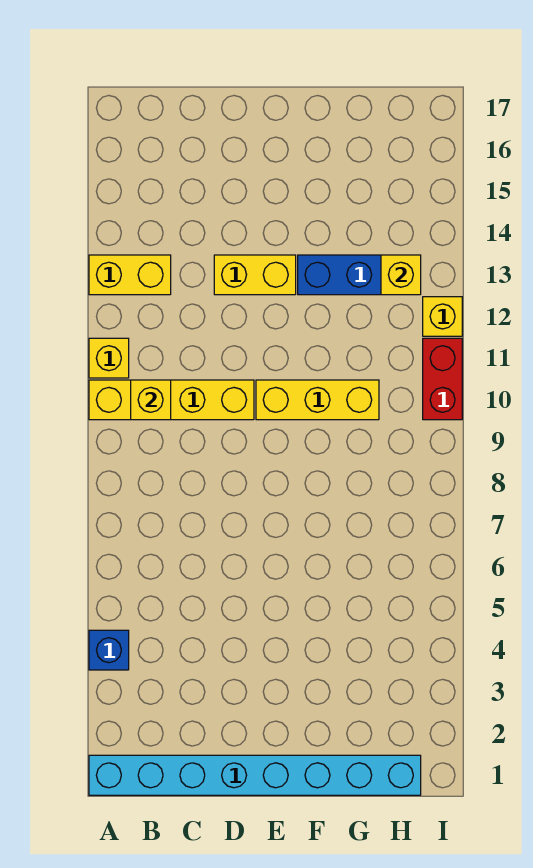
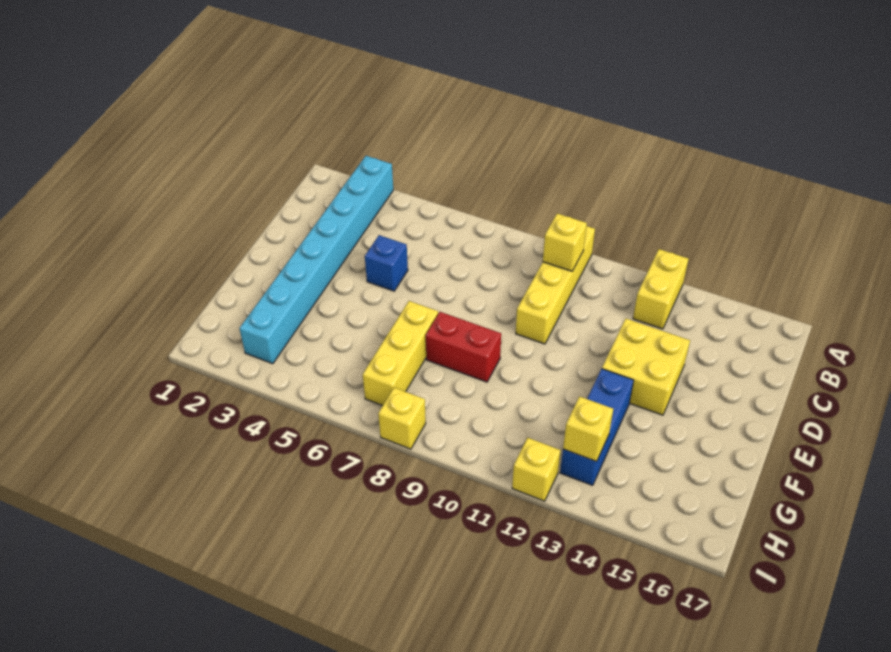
cyan 1x8 brick [89,755,421,795] -> cyan 1x8 brick moved to [239,156,393,364]
blue 1x1 brick [89,630,129,670] -> blue 1x1 brick moved to [365,235,408,291]
yellow 1x1 brick [89,338,129,378] -> yellow 1x1 brick moved to [378,388,426,449]
yellow 1x2 brick [214,255,296,295] -> yellow 2x2 brick [602,319,690,415]
yellow 1x3 brick [256,380,379,420] -> yellow 1x3 brick moved to [363,301,438,406]
red 1x2 brick [423,338,462,420] -> red 1x2 brick moved to [426,312,501,382]

